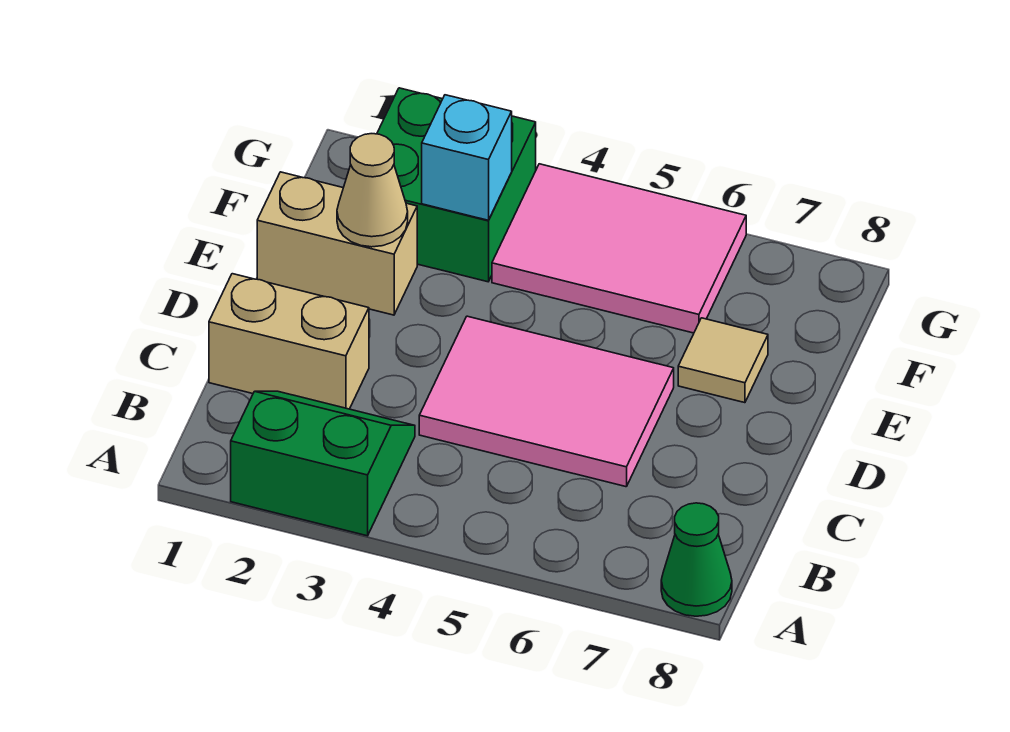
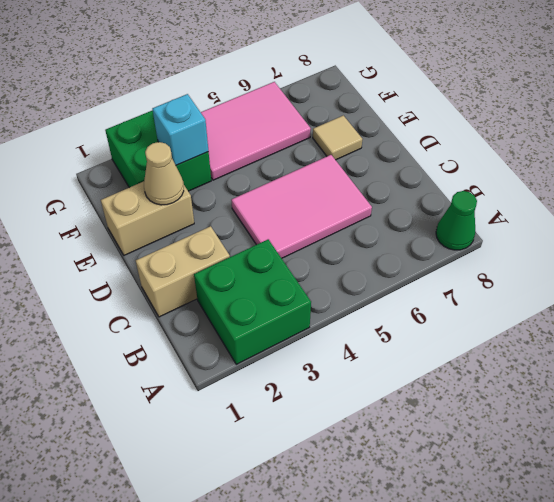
green 2x2 slope [231,391,415,536] -> green 2x2 brick [194,239,311,364]

